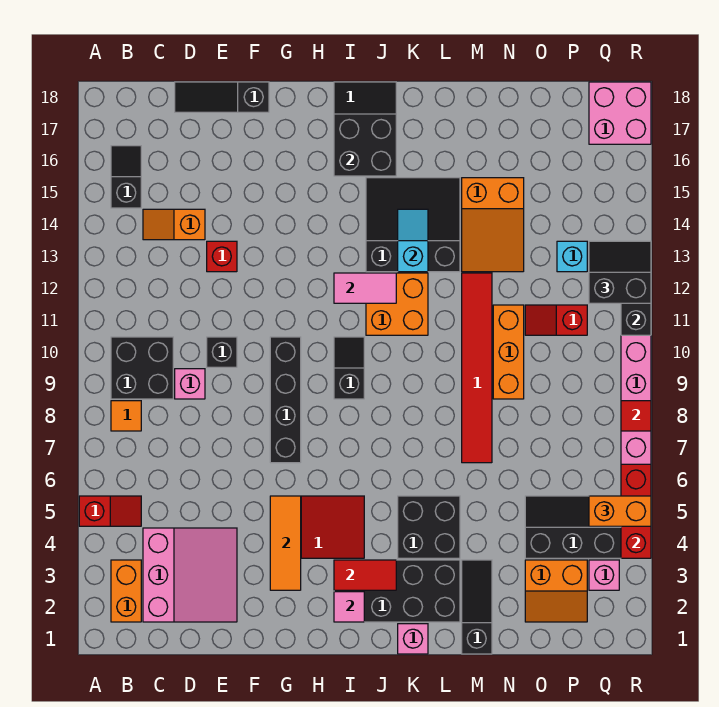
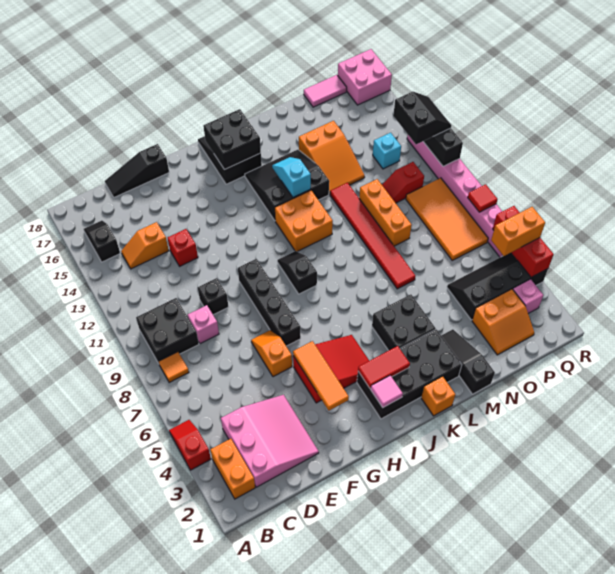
red 1x2 slope [79,496,141,526] -> red 1x2 slope turned to [169,420,211,470]
none -> orange 1x2 slope [251,330,292,377]
pink 1x2 tile [334,273,396,303] -> pink 1x2 tile moved to [304,75,347,107]
pink 1x1 brick [398,624,428,654] -> orange 1x1 brick [421,376,455,416]
none -> orange 2x4 tile [406,178,488,260]
black 2x2 slope [589,241,651,303] -> black 2x2 slope turned to [393,92,451,144]

